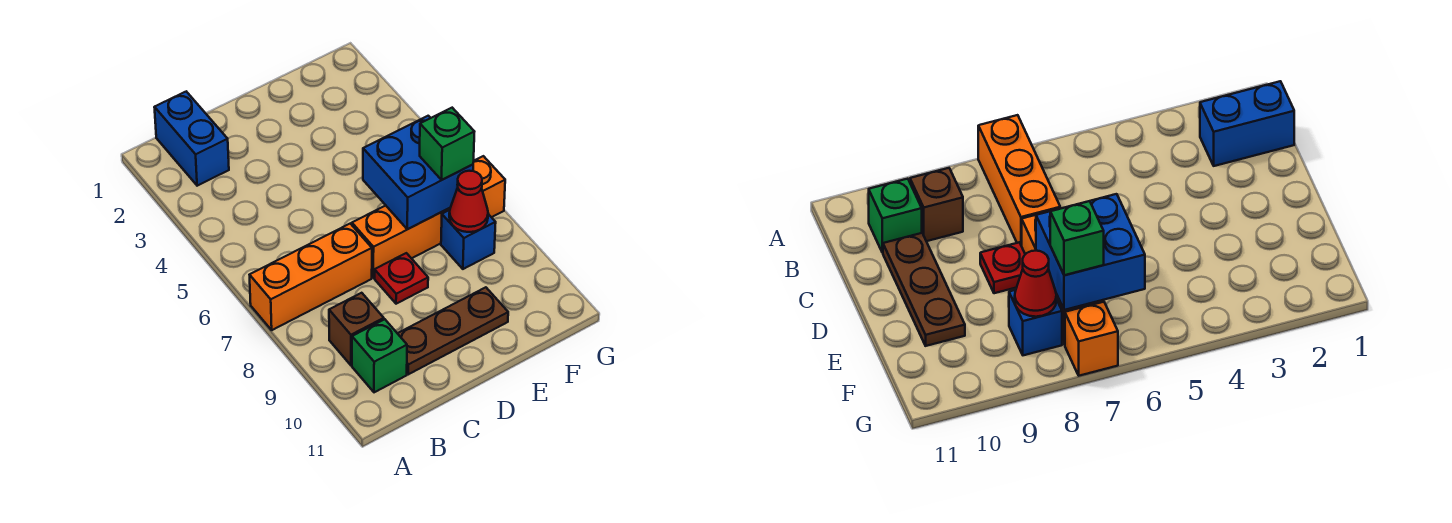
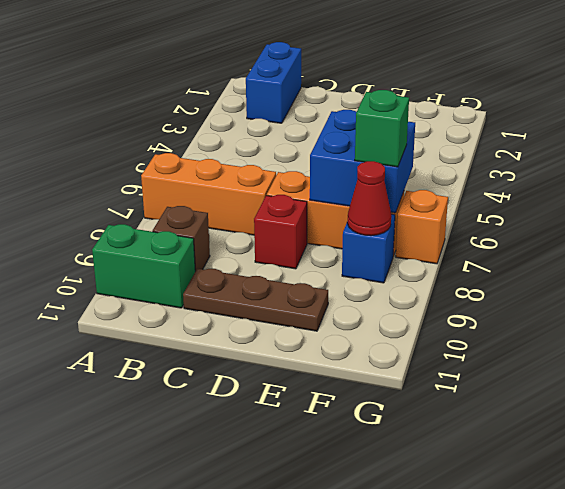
green 1x1 brick [352,319,407,392] -> green 1x2 brick [92,224,195,308]
red 1x1 plate [375,253,428,304] -> red 1x1 brick [254,195,307,269]

